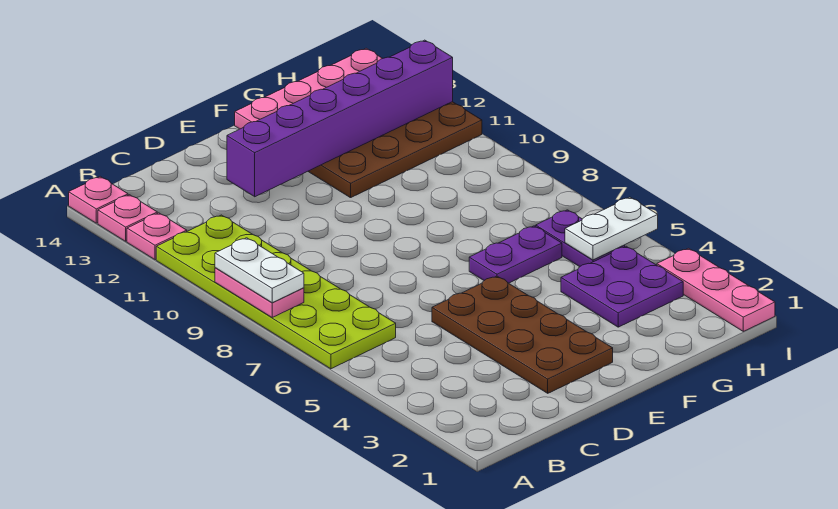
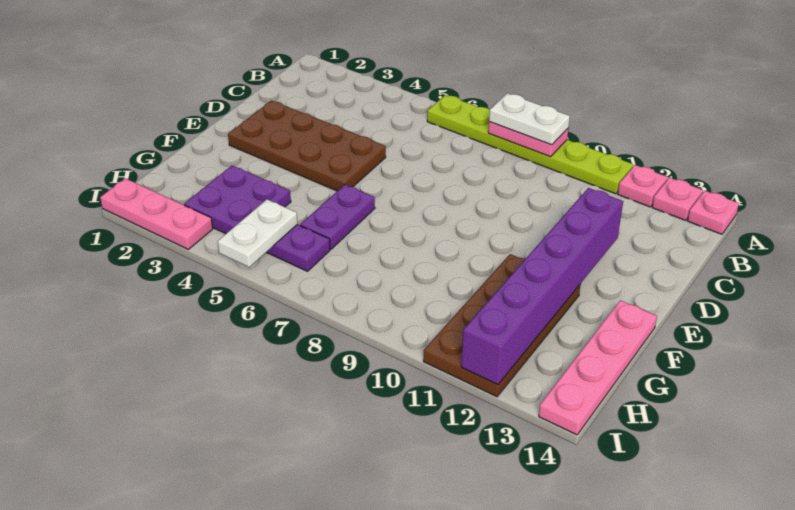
lime 2x6 plate [156,215,396,369] -> lime 1x6 plate [427,95,633,194]

